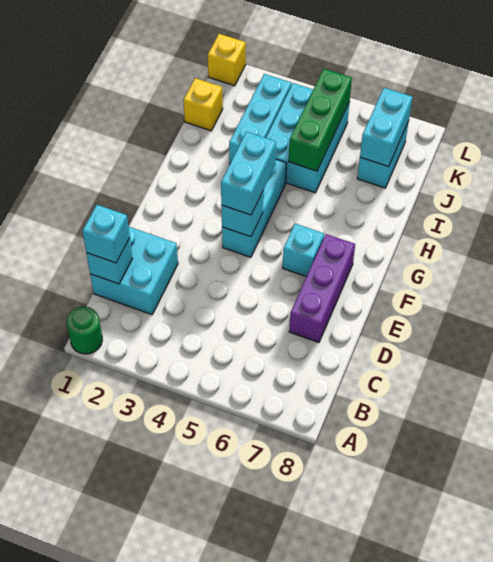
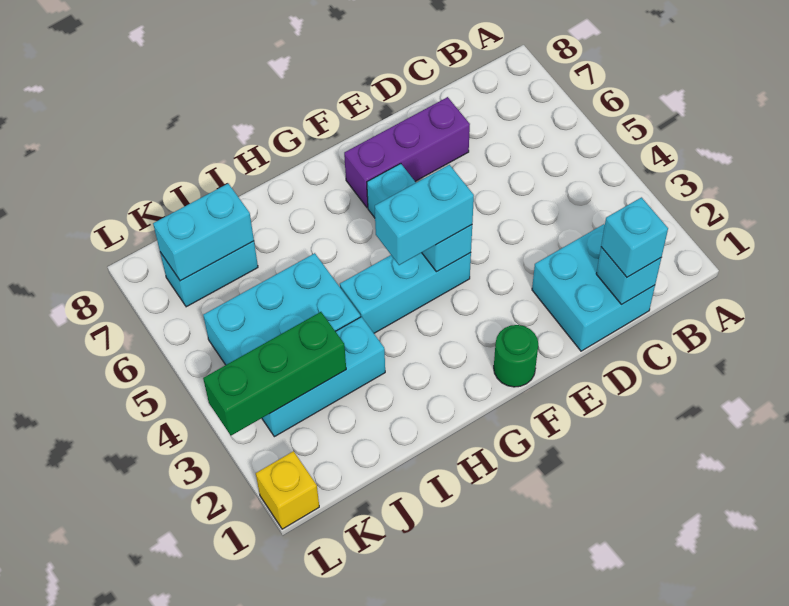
green 1x1 round brick [67,307,102,354] -> green 1x1 round brick moved to [494,325,538,387]
green 1x3 brick [289,69,352,171] -> green 1x3 brick moved to [203,312,346,436]
yellow 1x1 brick [183,78,223,131] -> none

